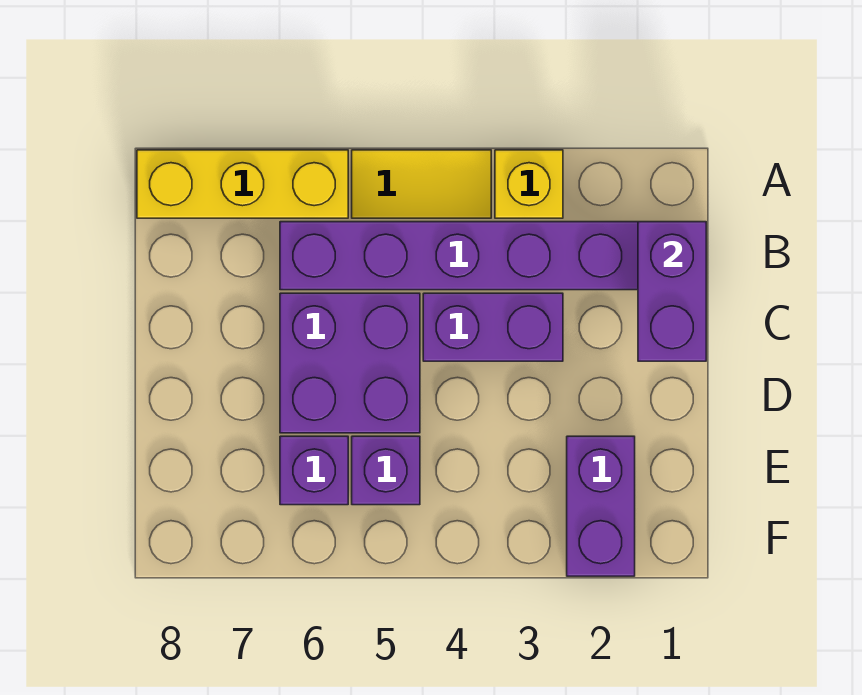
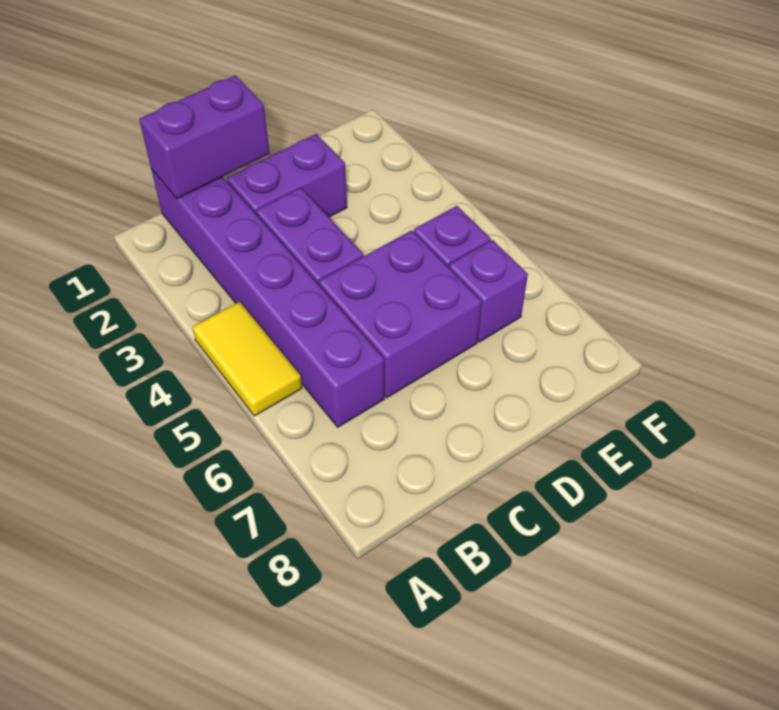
yellow 1x1 brick [495,150,563,218] -> none
yellow 1x3 brick [137,150,348,218] -> none
purple 1x2 brick [567,436,635,576] -> purple 1x2 brick moved to [227,134,347,217]

